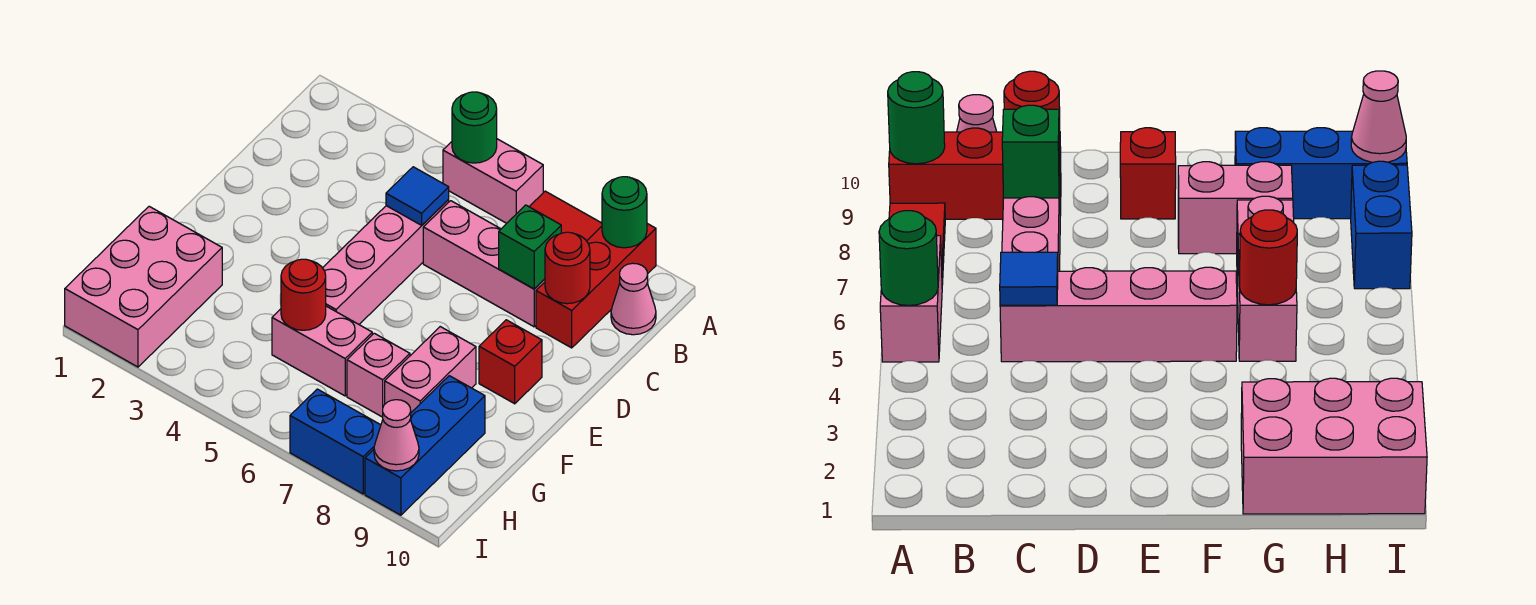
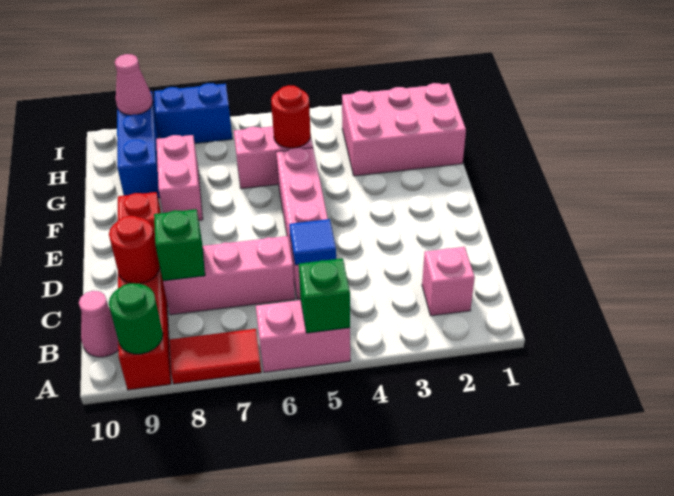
green 1x1 round brick [452,92,497,163] -> green 1x1 brick [299,258,350,333]
pink 2x3 brick [65,206,222,367] -> pink 2x3 brick turned to [342,83,466,176]
pink 1x1 brick [347,333,410,417] -> pink 1x1 brick moved to [422,247,475,316]

